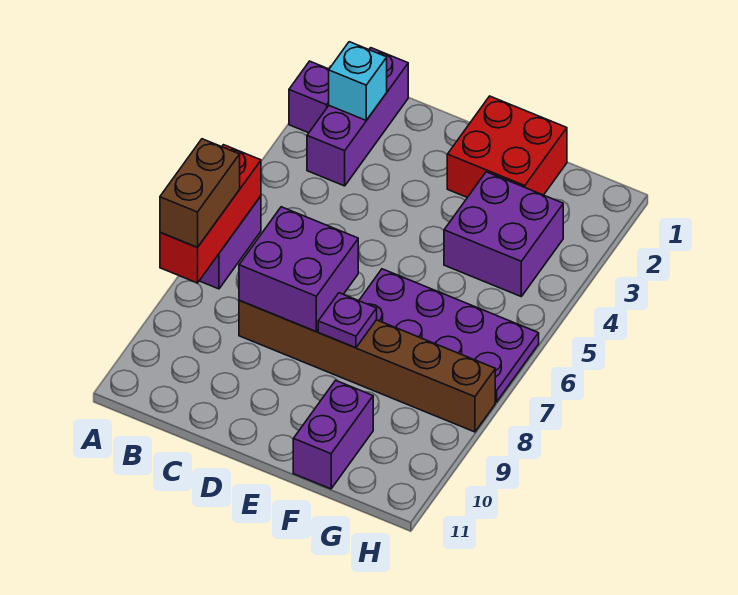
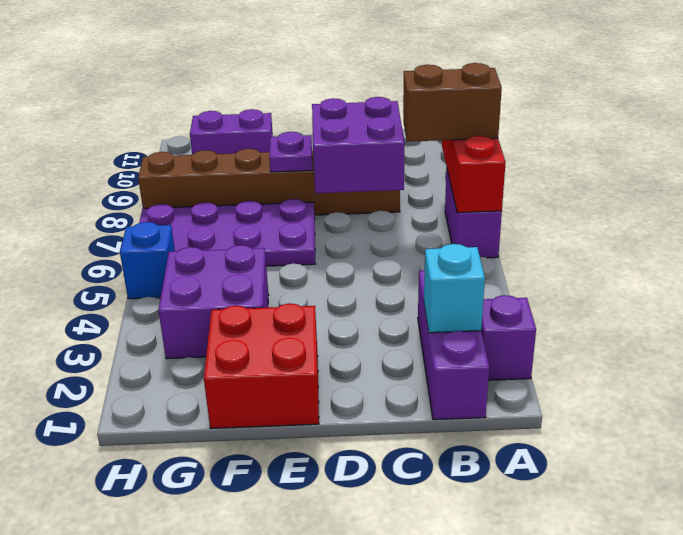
brown 1x2 brick [160,139,240,247] -> brown 1x2 brick turned to [403,63,502,142]
purple 1x2 brick [293,380,373,489] -> purple 1x2 brick turned to [190,109,273,154]
none -> blue 1x1 brick [120,222,175,299]

